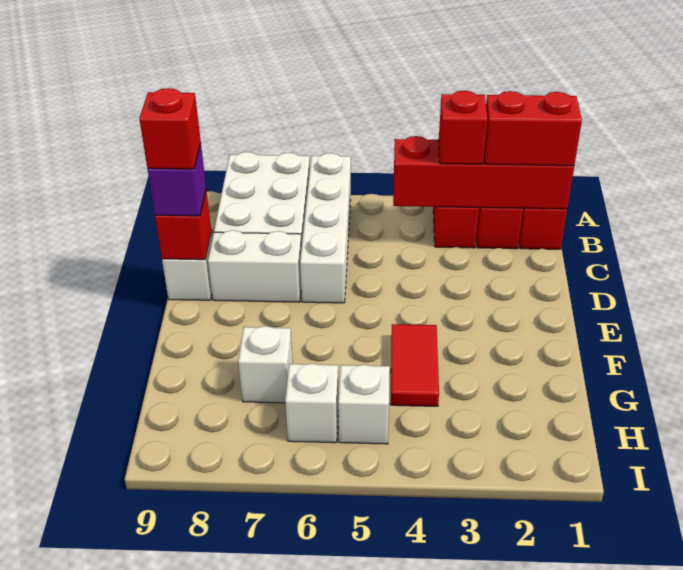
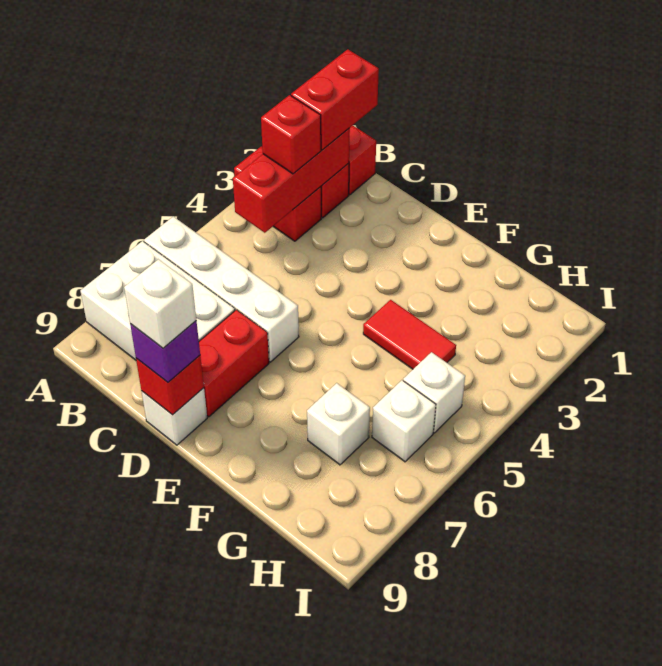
red 1x4 brick [393,136,574,209] -> red 1x3 brick [233,128,350,233]
white 1x2 brick [208,230,302,302] -> red 1x2 brick [199,310,269,417]
red 1x1 brick [139,88,201,169] -> white 1x1 brick [124,259,196,348]

